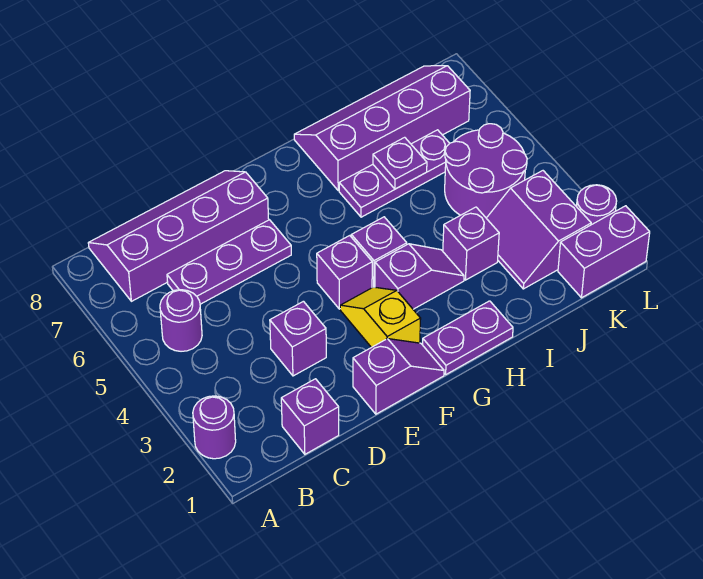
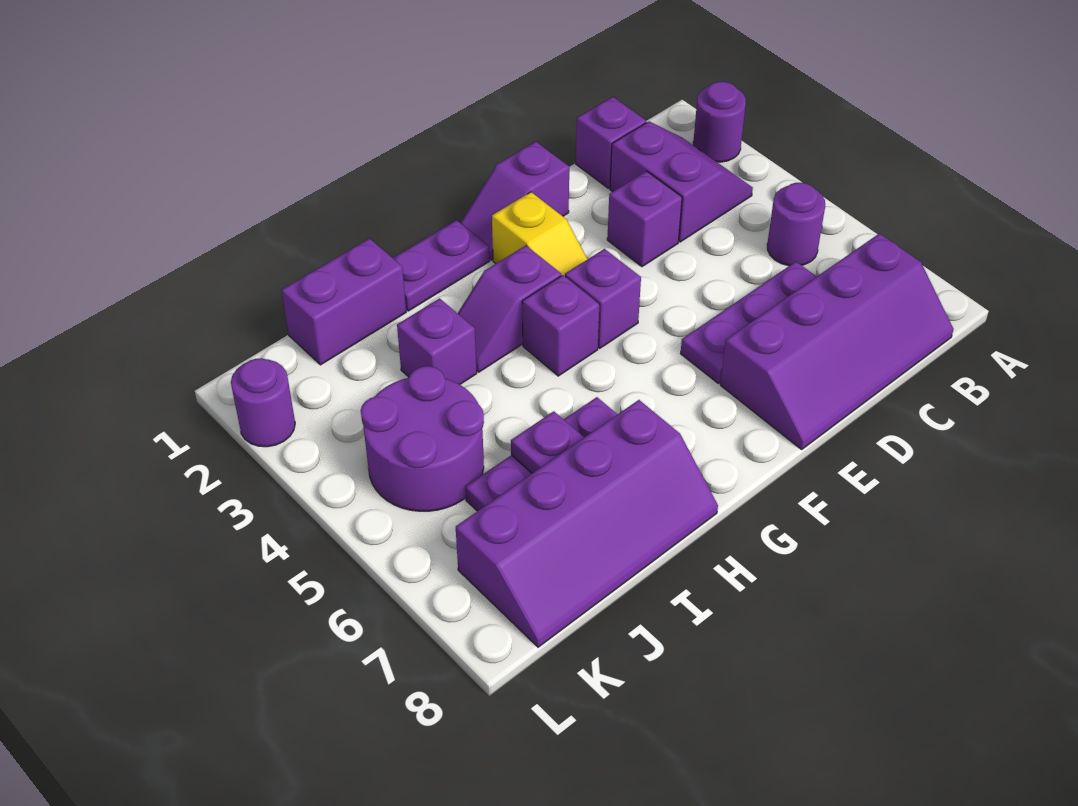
purple 2x2 slope [486,171,591,289] -> purple 2x2 slope moved to [610,121,753,242]
purple 1x2 brick [558,206,650,298] -> purple 1x2 brick moved to [282,239,406,365]

